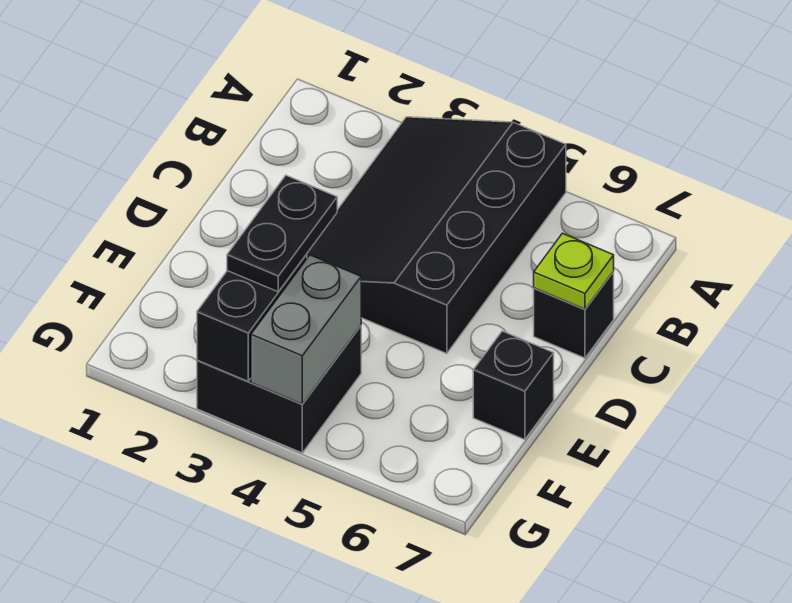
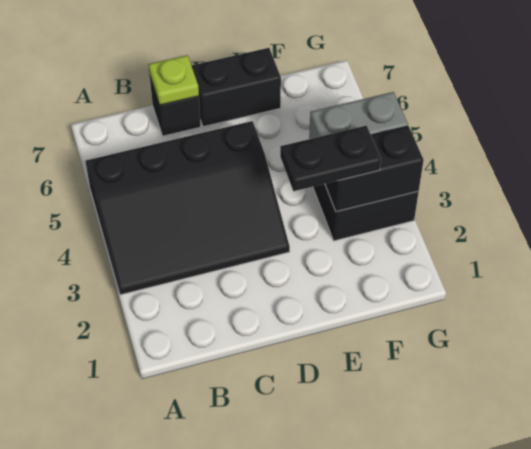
black 1x1 brick [473,331,554,440] -> black 1x2 brick [191,48,281,127]

